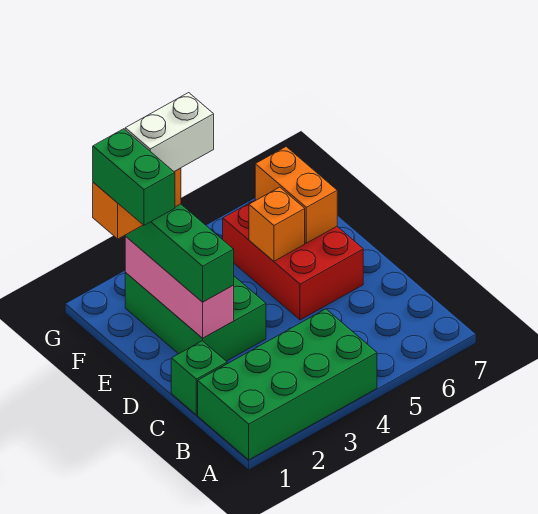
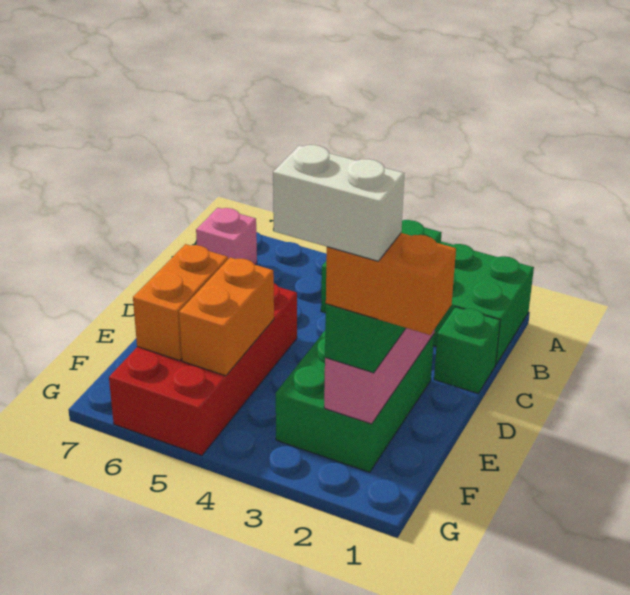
none -> pink 1x1 brick [196,208,257,265]
red 2x3 brick [223,200,363,320] -> red 2x4 brick [109,283,297,456]
green 1x2 brick [93,129,175,225] -> none
orange 1x1 brick [249,187,305,261] -> orange 1x2 brick [179,257,274,376]

